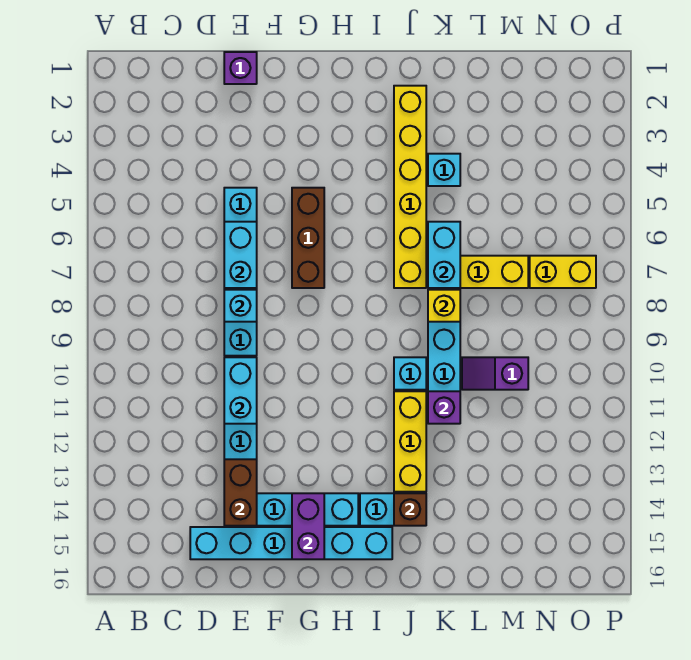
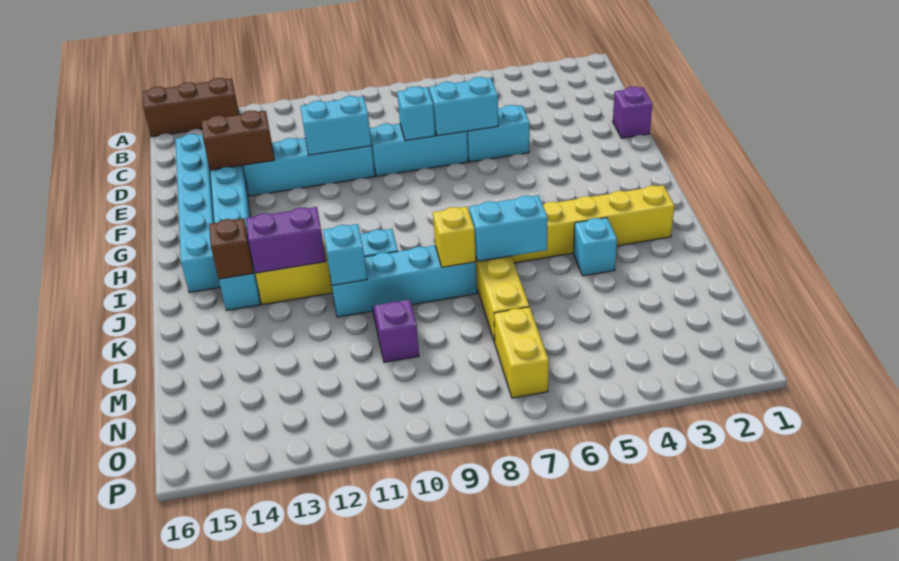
brown 1x3 brick [292,188,324,288] -> brown 1x3 brick moved to [143,78,239,137]
purple 1x2 brick [292,493,324,559] -> purple 1x2 brick moved to [246,207,326,273]
purple 1x1 brick [428,391,460,424] -> cyan 1x1 brick [323,224,367,285]

